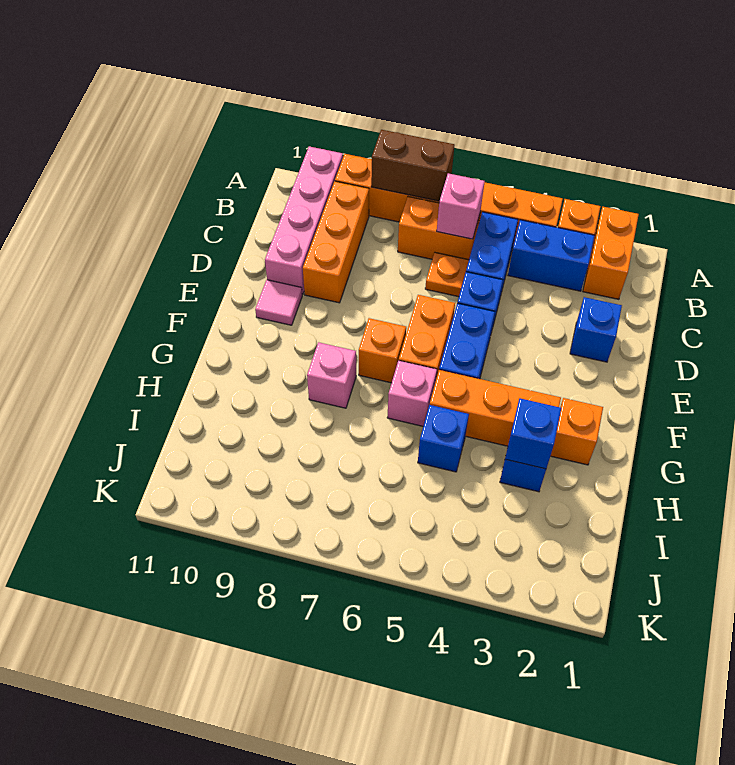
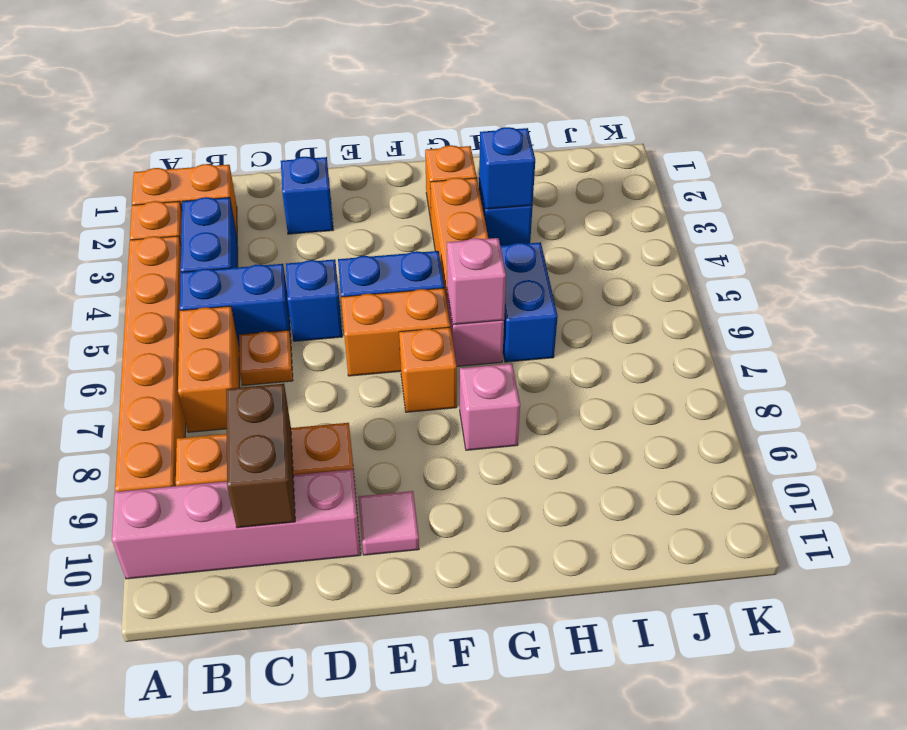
brown 1x2 brick [371,130,454,201] -> brown 1x2 brick moved to [226,384,295,528]
pink 1x1 brick [437,173,485,239] -> pink 1x1 brick moved to [447,238,506,325]
blue 1x1 brick [418,405,469,472] -> blue 1x2 brick [500,242,558,362]

